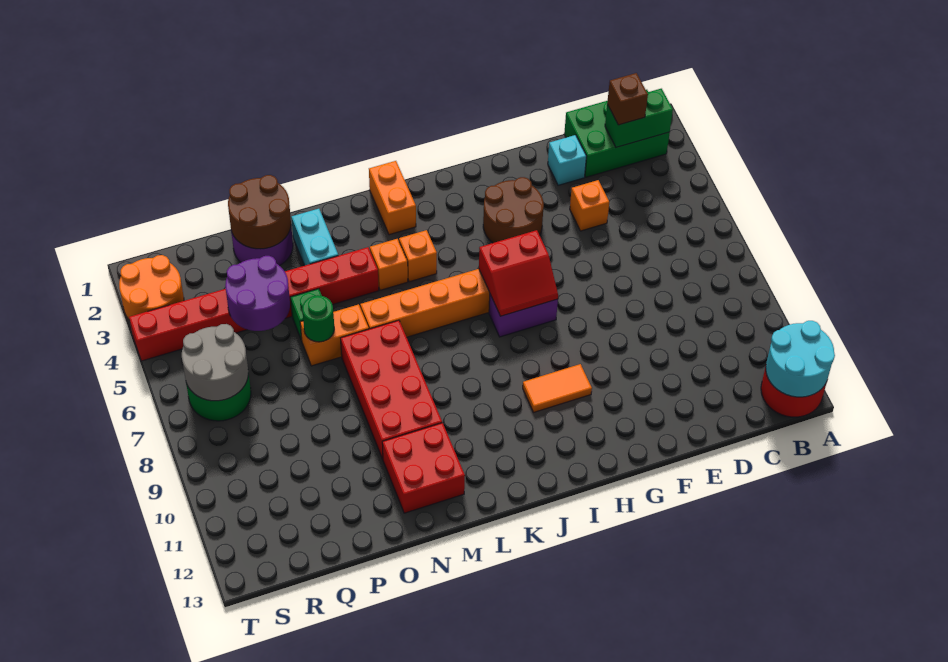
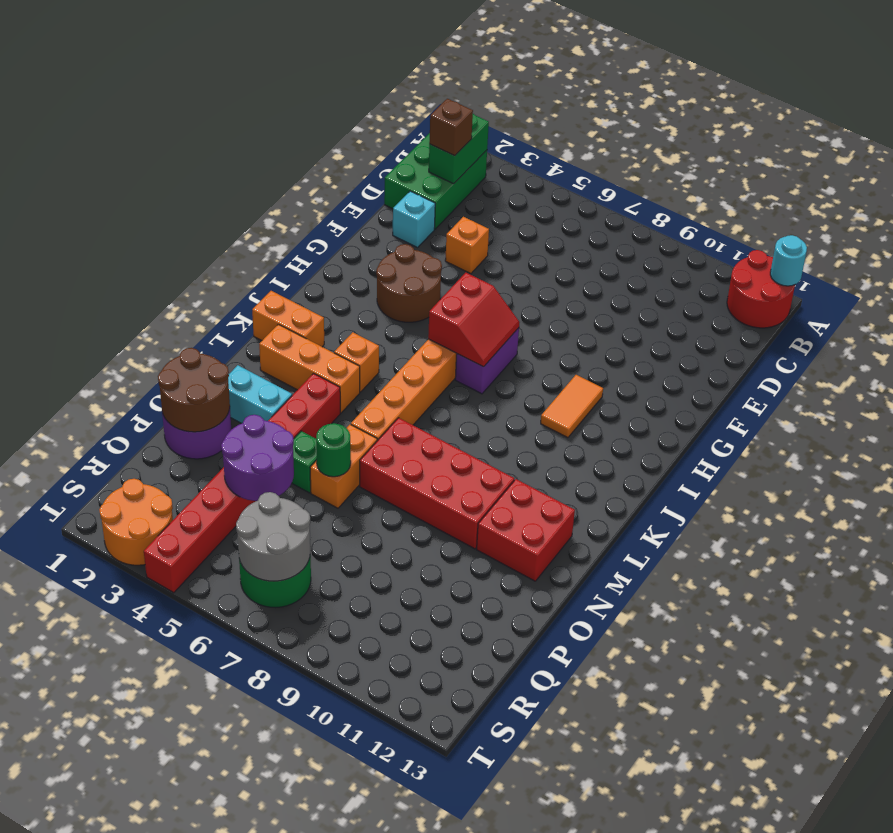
cyan 2x2 round brick [766,321,835,397] -> cyan 1x1 round brick [770,235,807,286]
orange 1x1 brick [370,239,408,290] -> orange 1x3 brick [259,324,360,413]

